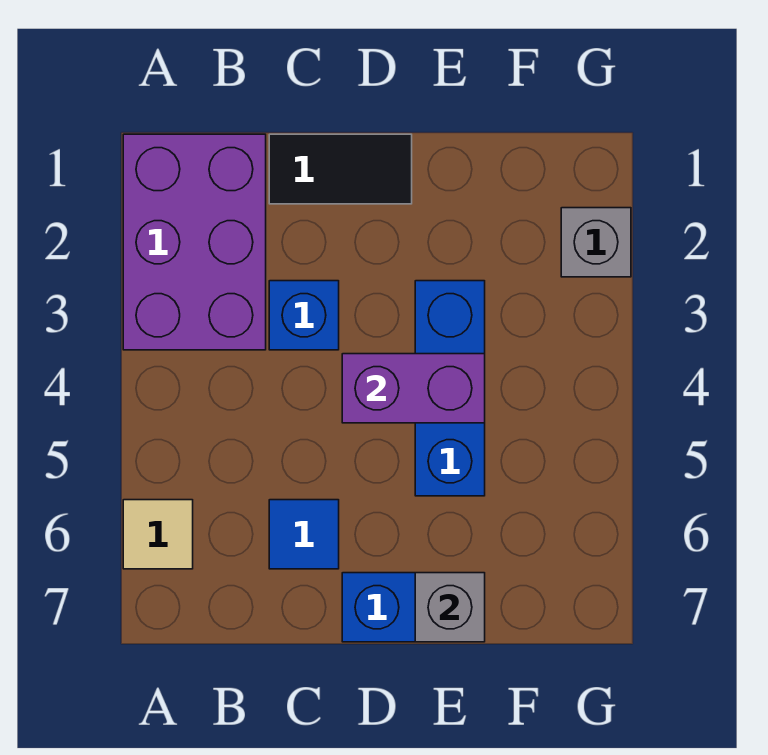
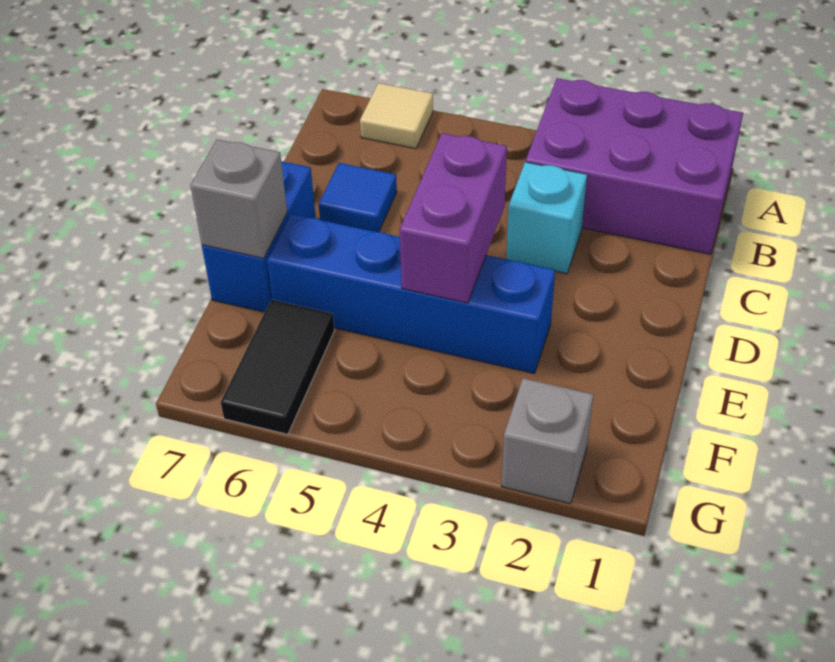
black 1x2 tile [269,134,412,204] -> black 1x2 tile moved to [221,300,335,434]
blue 1x1 brick [269,281,339,350] -> cyan 1x1 brick [506,162,587,274]
blue 1x3 brick [415,281,485,496] -> blue 1x4 brick [267,214,555,374]

